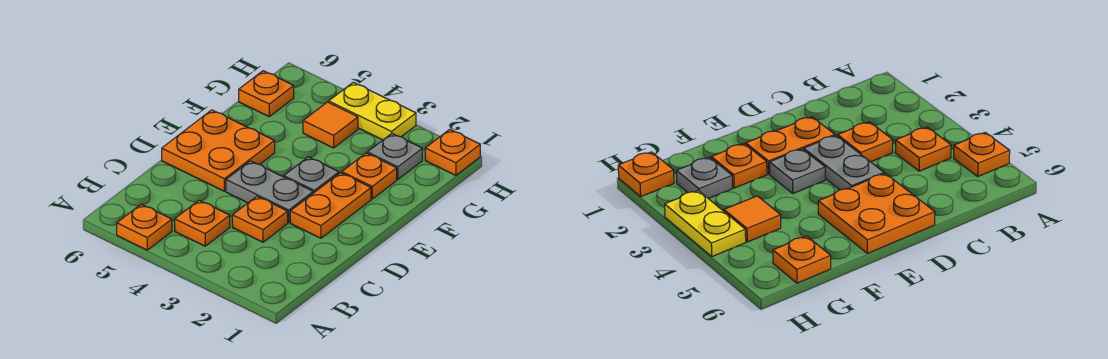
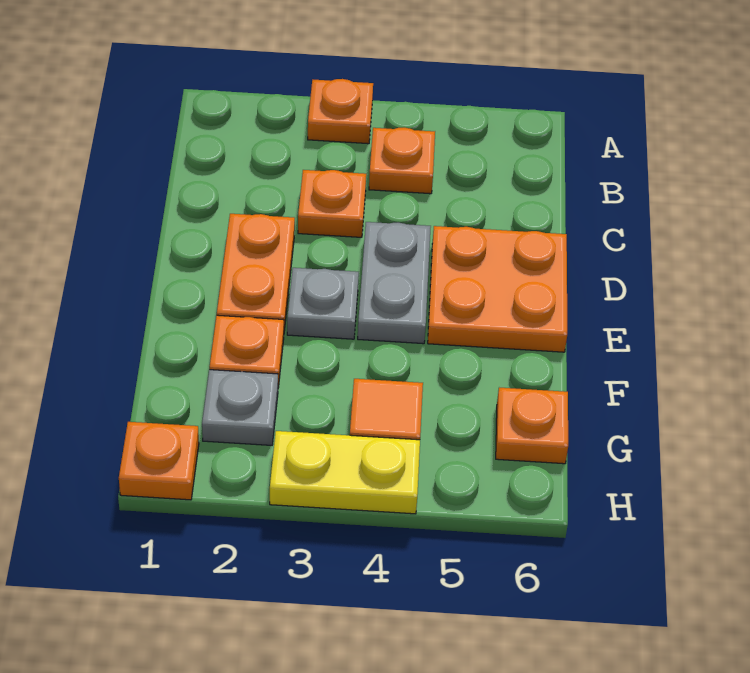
orange 1x1 plate [117,204,172,250] -> orange 1x1 plate moved to [308,79,373,144]
grey 1x2 plate [226,161,313,222] -> grey 1x2 plate turned to [358,222,431,344]

